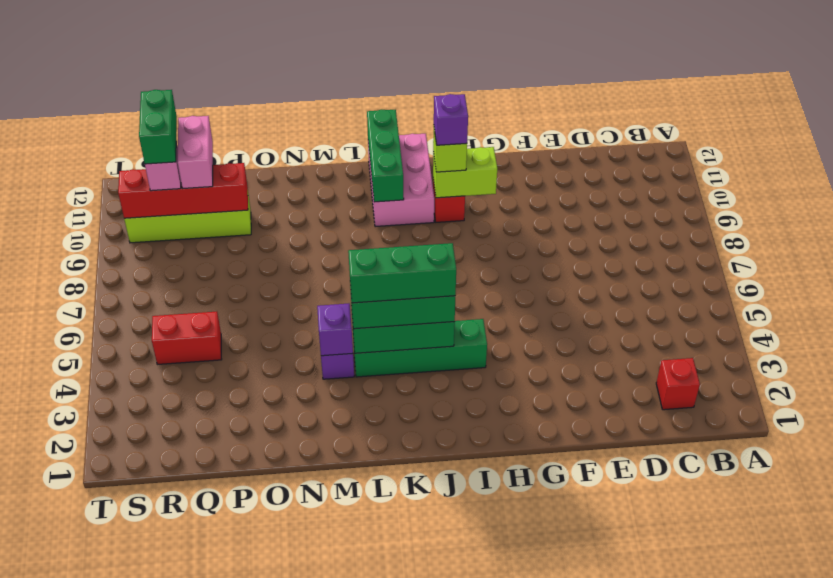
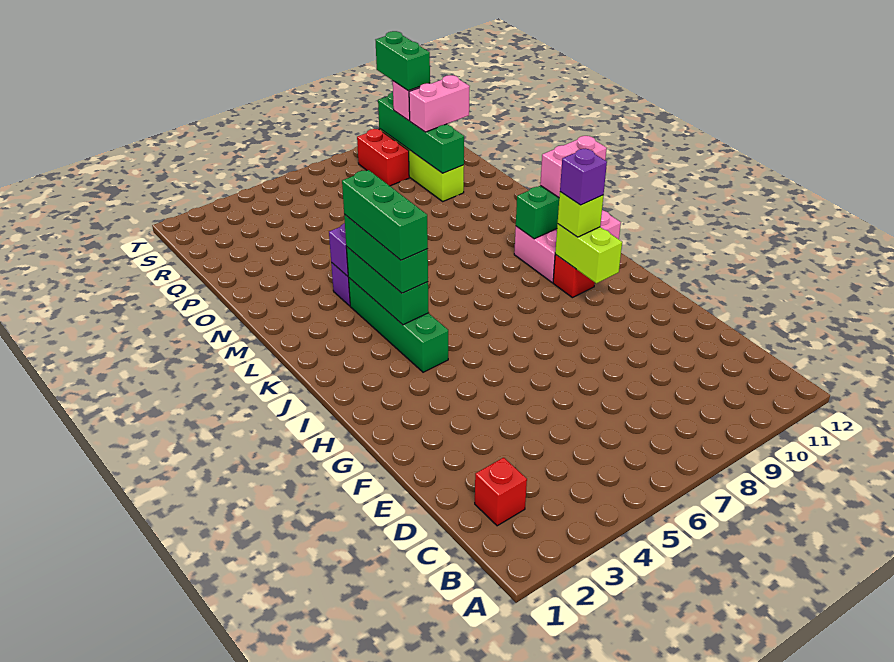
none -> pink 1x2 brick [540,136,607,197]
red 1x4 brick [118,163,248,218] -> green 1x4 brick [378,92,464,173]
red 1x2 brick [152,312,222,364] -> red 1x2 brick moved to [357,129,409,186]
green 1x2 brick [139,90,177,164] -> green 1x2 brick turned to [376,31,430,91]

